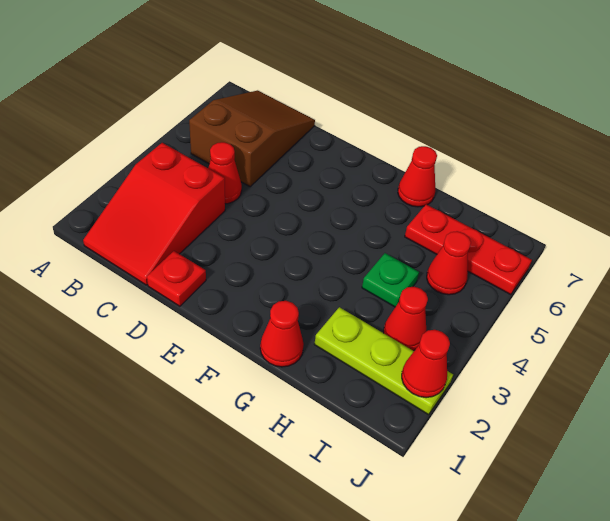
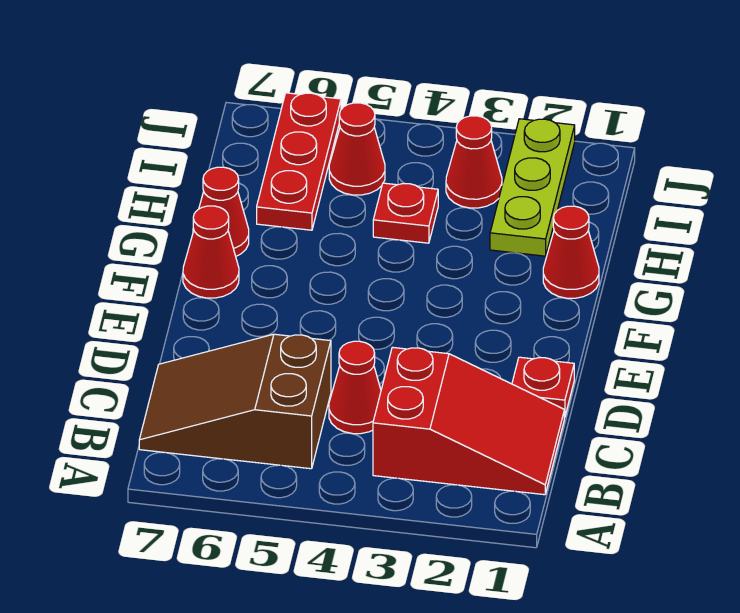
green 1x1 plate [362,253,419,307] -> red 1x1 plate [373,183,438,243]
red 1x1 cone [402,330,450,398] -> red 1x1 cone moved to [183,206,239,298]

